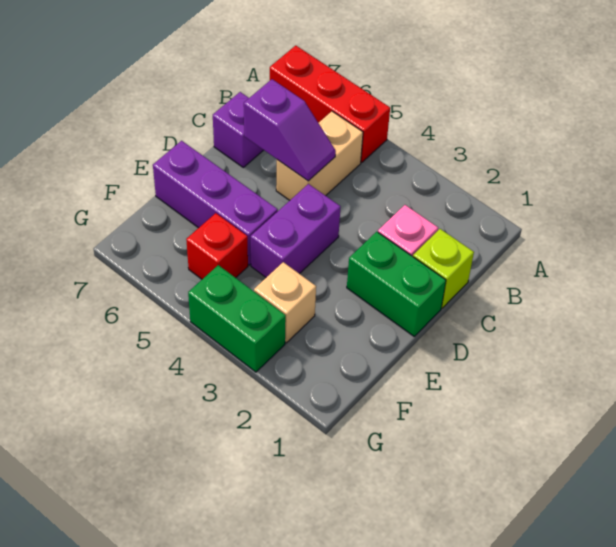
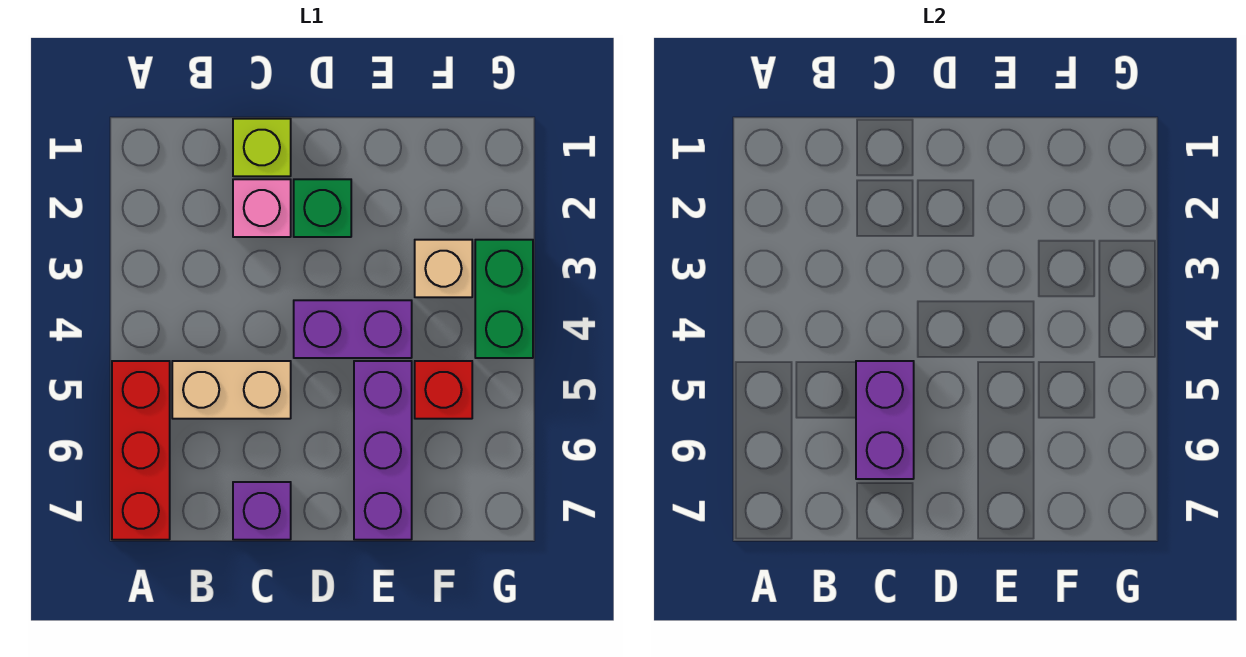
purple 1x2 slope [244,79,336,181] -> purple 1x2 brick [856,361,914,479]
green 1x2 brick [347,232,446,336] -> green 1x1 brick [294,179,351,237]

